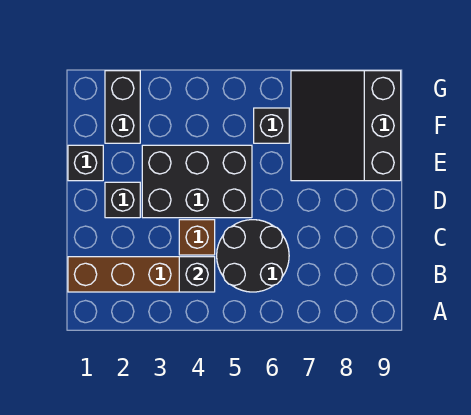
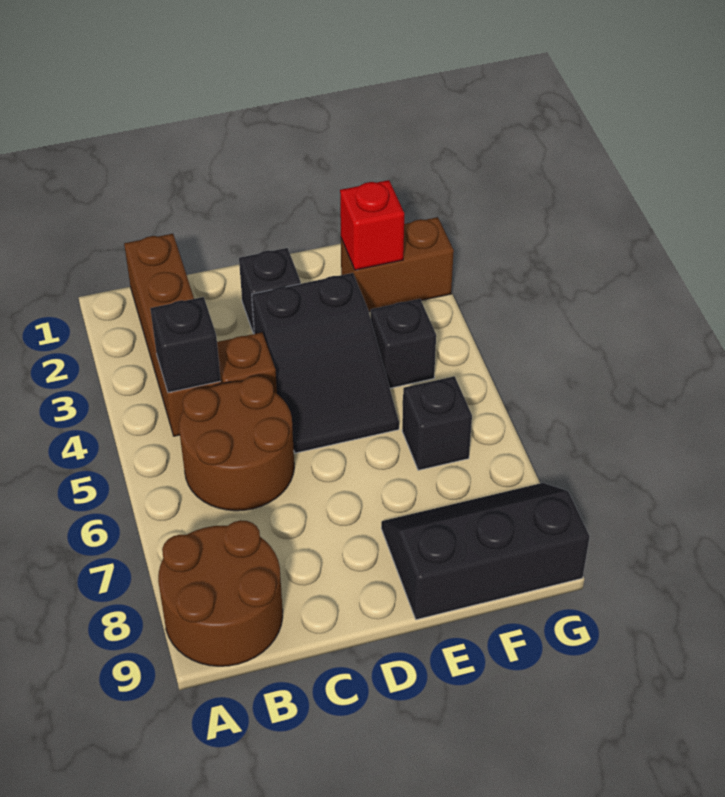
none -> brown 2x2 round brick [158,520,283,666]
black 2x2 round brick [217,220,289,292] -> brown 2x2 round brick [179,376,294,511]
black 2x3 brick [142,145,252,218] -> black 2x3 slope [252,273,399,453]
black 1x1 brick [68,145,103,181] -> black 1x1 brick moved to [371,299,436,388]
black 3x3 slope [291,71,401,181] -> black 2x3 slope [381,483,590,620]
black 1x2 brick [105,71,140,143] -> brown 1x2 brick [341,217,454,312]
none -> red 1x1 brick [340,180,404,270]

